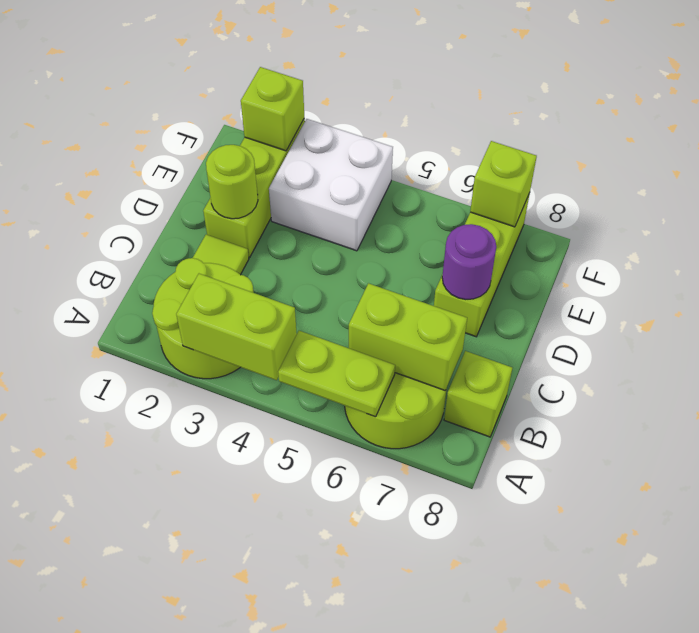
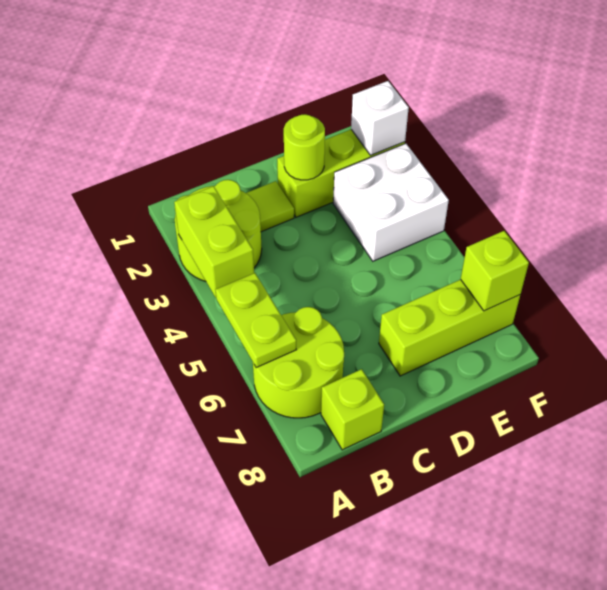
lime 1x2 brick [349,283,467,390] -> none
purple 1x1 round brick [442,224,496,299] -> none
lime 1x1 brick [241,67,304,151] -> white 1x1 brick [351,81,409,155]

